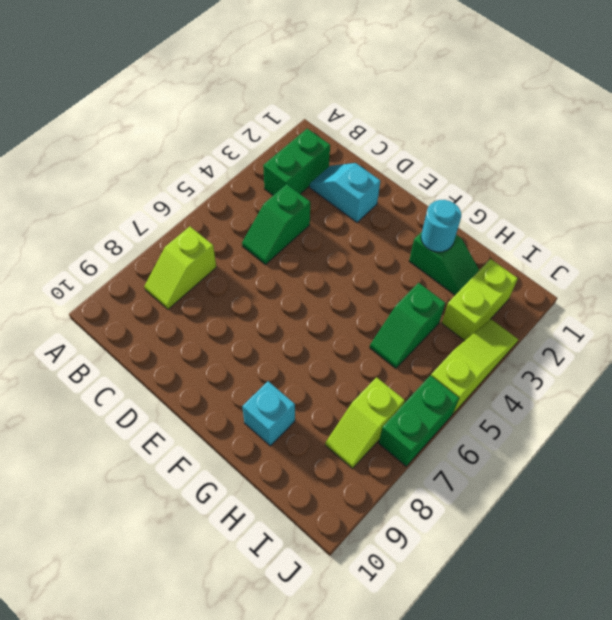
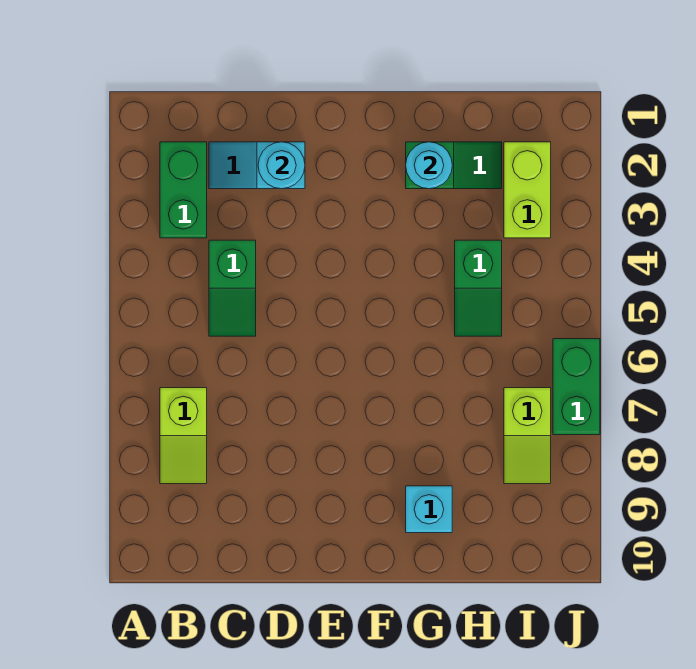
none -> cyan 1x1 round brick [258,142,305,189]
lime 1x3 slope [431,319,518,414] -> none

